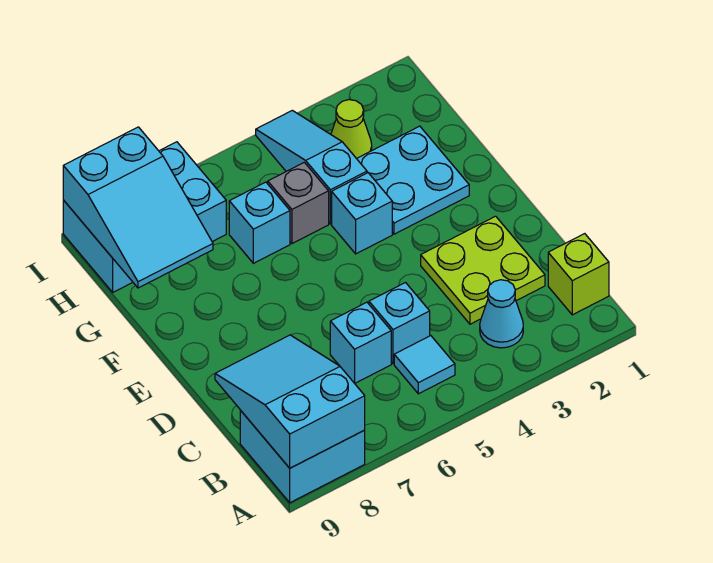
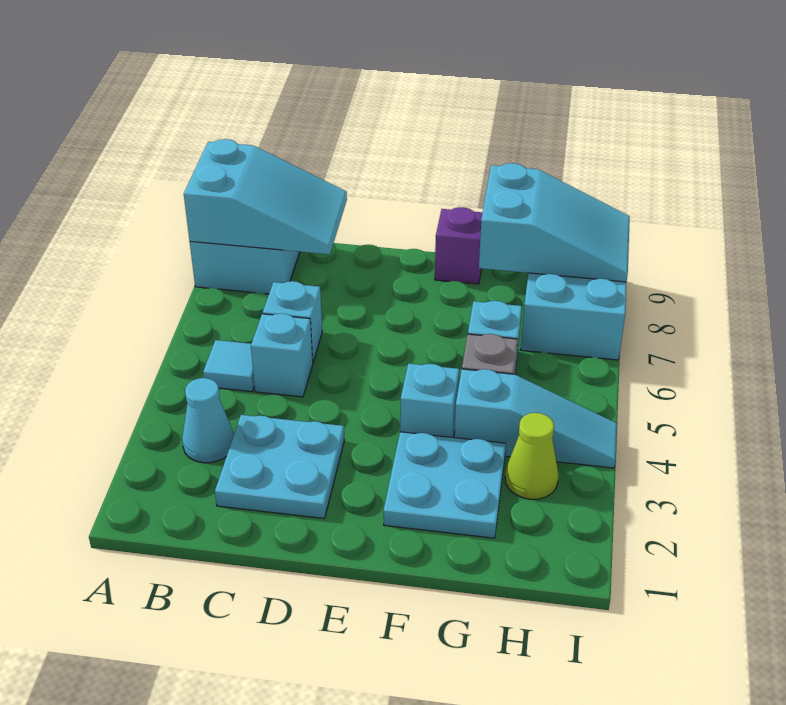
lime 1x1 brick [548,234,609,315] -> none
lime 2x2 plate [421,216,545,324] -> cyan 2x2 plate [215,415,344,519]
none -> purple 1x1 brick [435,207,483,284]
cyan 2x3 slope [63,127,213,288] -> cyan 2x3 slope turned to [479,163,630,282]

